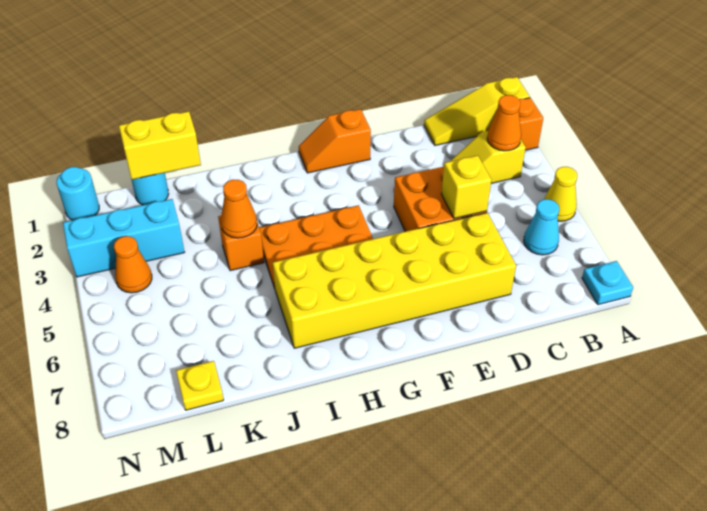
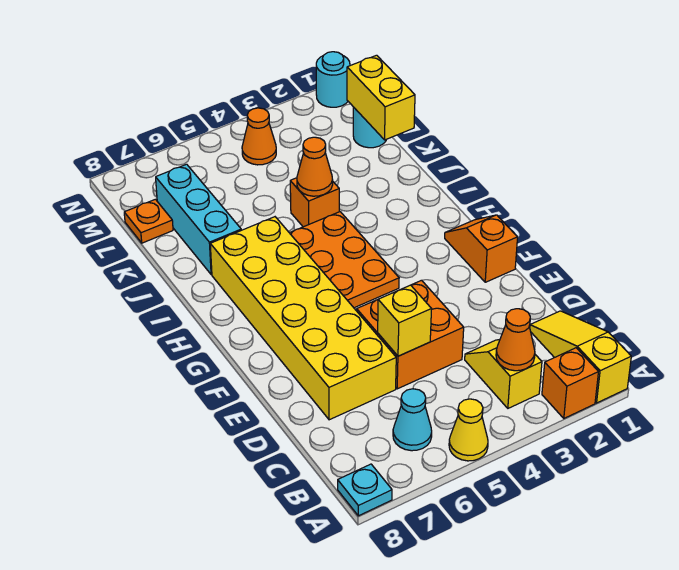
cyan 1x3 brick [63,199,184,277] -> cyan 1x3 brick moved to [156,164,241,275]
yellow 1x1 plate [176,361,224,410] -> orange 1x1 plate [124,199,173,243]

